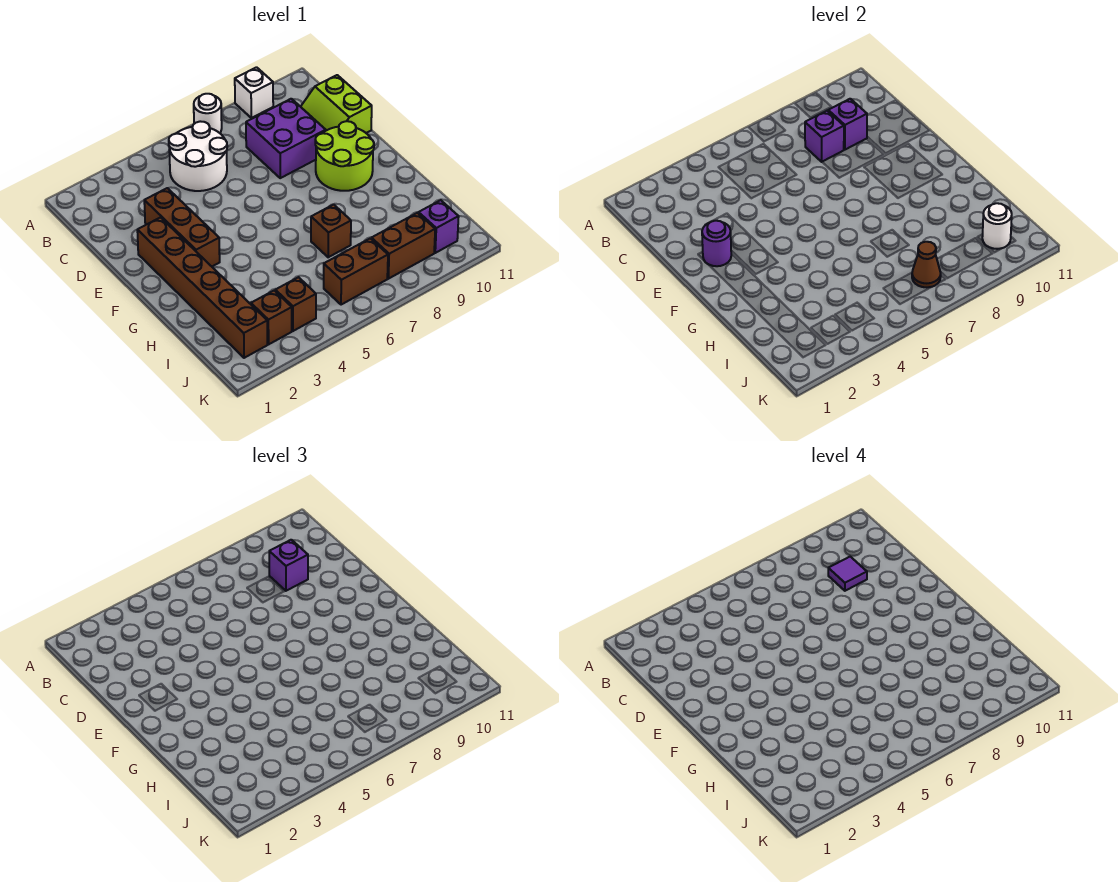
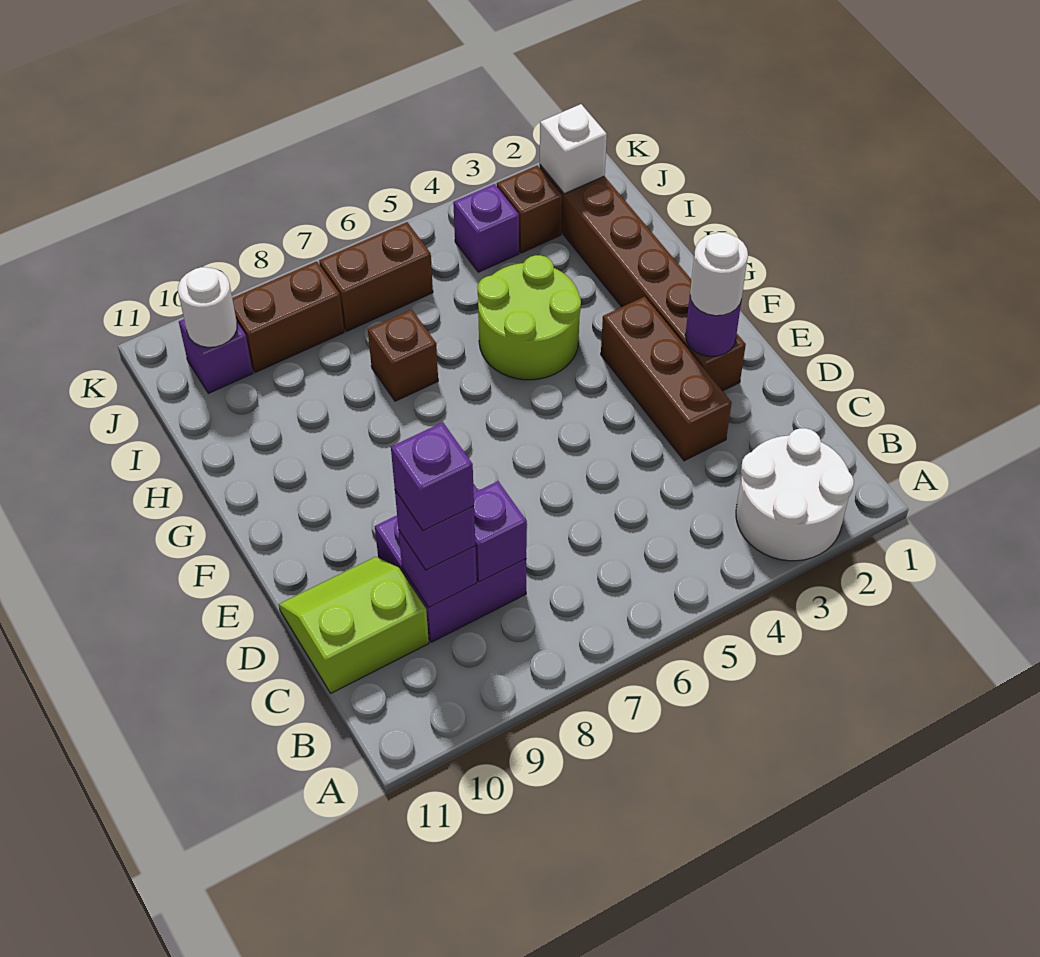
white 1x1 round brick [194,94,222,133] -> white 1x1 round brick moved to [690,232,748,316]
white 1x1 brick [235,67,273,118] -> white 1x1 brick moved to [540,104,607,194]
white 2x2 round brick [169,121,227,191] -> white 2x2 round brick moved to [736,428,854,561]
purple 1x1 tile [828,557,867,591] -> purple 1x1 brick [391,422,474,531]
lime 2x2 slope [301,75,372,133] -> lime 2x2 slope turned to [279,557,429,693]
lime 2x2 round brick [315,121,374,191] -> lime 2x2 round brick moved to [478,255,581,380]
brown 1x1 brick [275,277,316,331] -> purple 1x1 brick [453,184,519,272]
brown 1x1 cone [912,242,941,287] -> none

